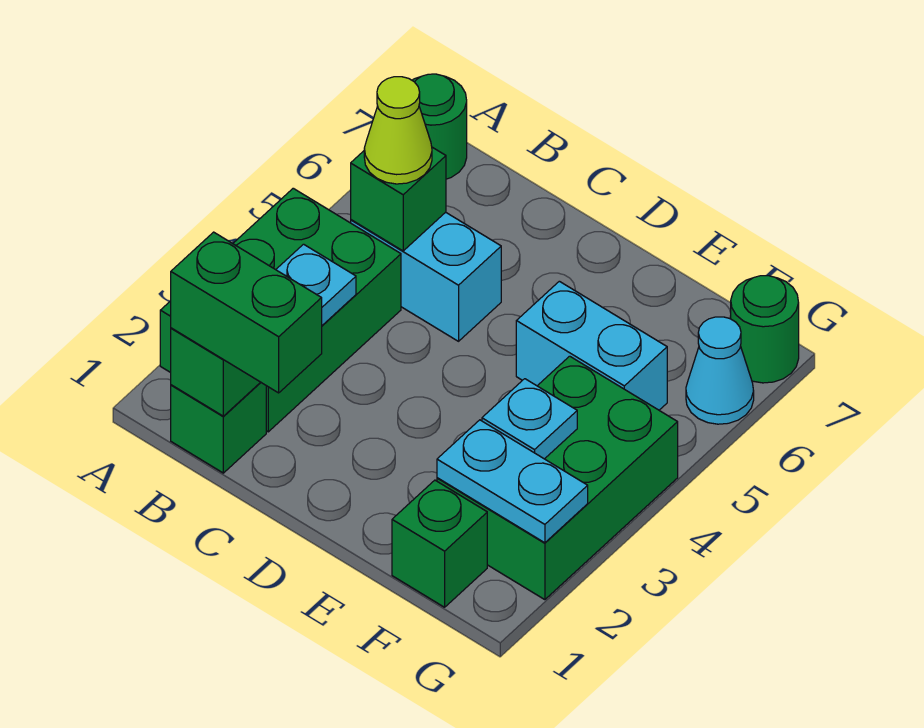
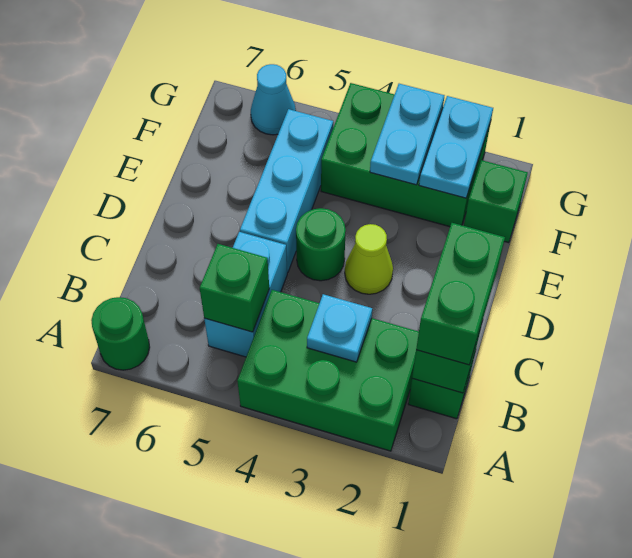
lime 1x1 cone [364,77,432,184] -> lime 1x1 cone moved to [345,224,393,294]
cyan 1x2 brick [516,281,667,410] -> cyan 1x3 brick [240,109,333,272]
cyan 1x1 plate [482,379,577,459] -> cyan 1x2 plate [370,84,445,185]
green 1x1 round brick [731,276,799,383] -> green 1x1 round brick moved to [296,208,346,281]

